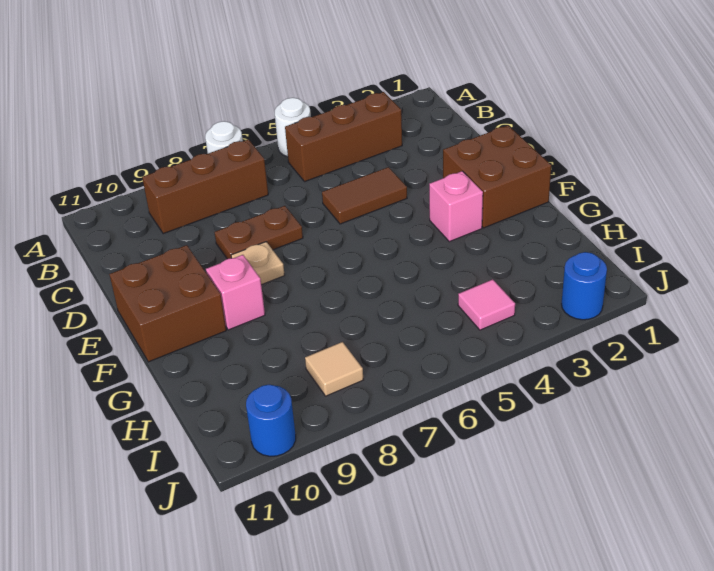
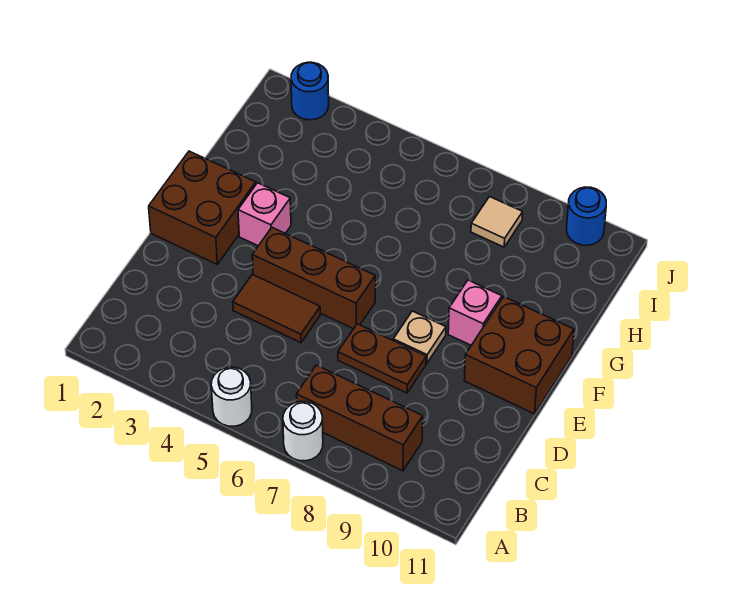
brown 1x3 brick [285,92,402,182] -> brown 1x3 brick moved to [252,228,375,329]
pink 1x1 tile [458,279,515,330] -> none

